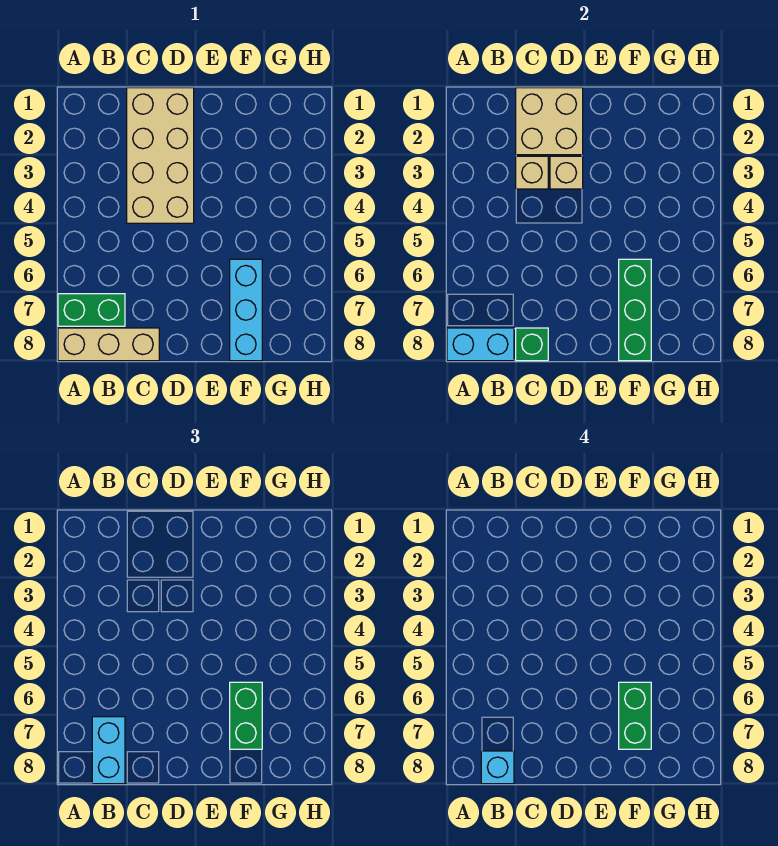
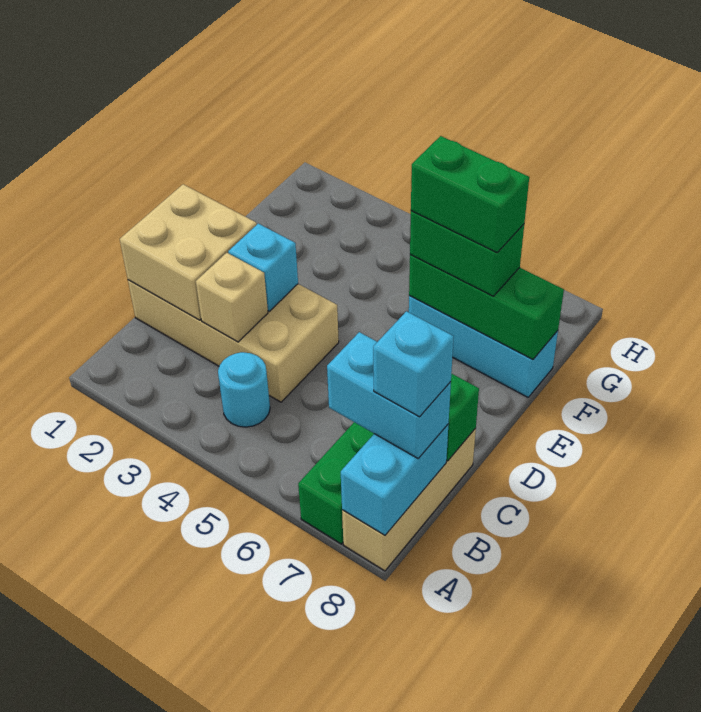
none -> cyan 1x1 round brick [218,352,270,427]
tan 1x1 brick [550,156,583,189] -> cyan 1x1 brick [228,224,298,311]

